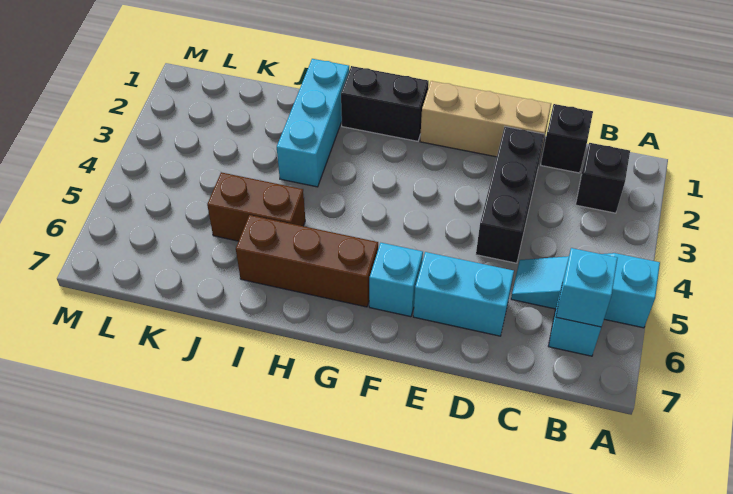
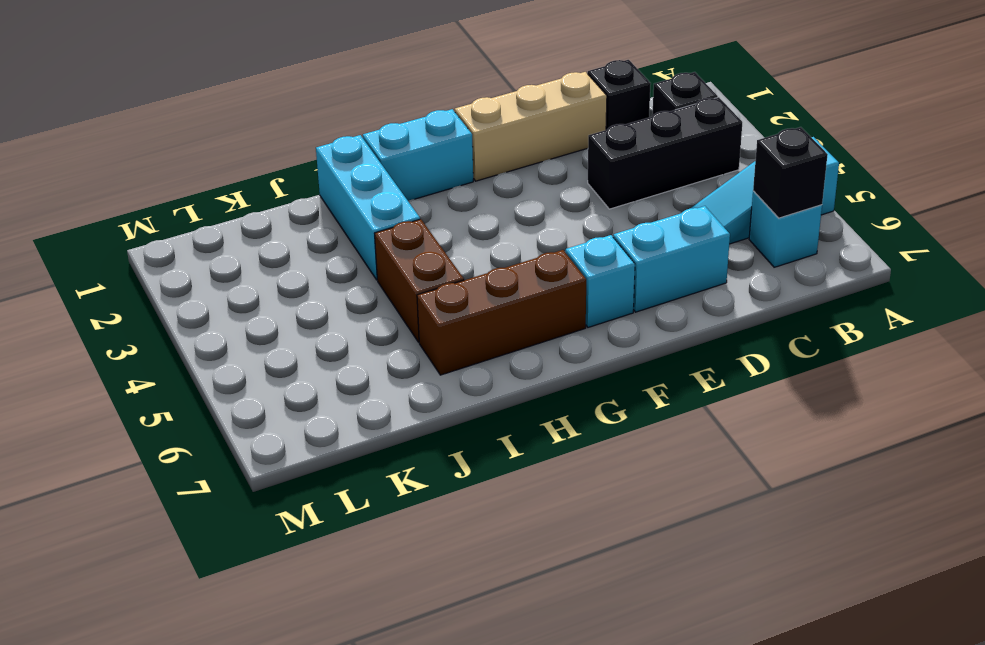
cyan 1x1 brick [556,248,618,327] -> black 1x1 brick [753,127,828,218]
black 1x3 brick [476,127,544,263] -> black 1x3 brick turned to [588,97,742,209]
black 1x2 brick [341,66,429,141] -> cyan 1x2 brick [363,109,473,201]
brown 1x2 brick [207,172,305,241] -> brown 1x2 brick turned to [375,219,464,342]

